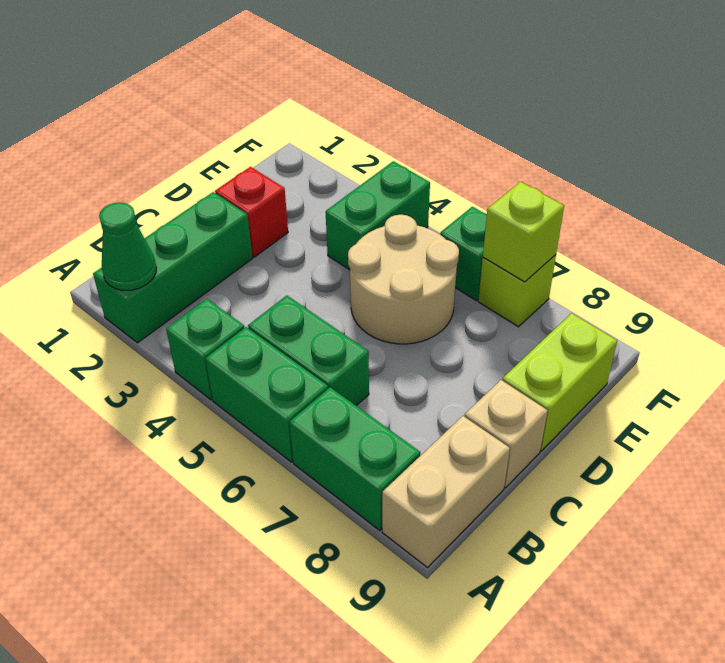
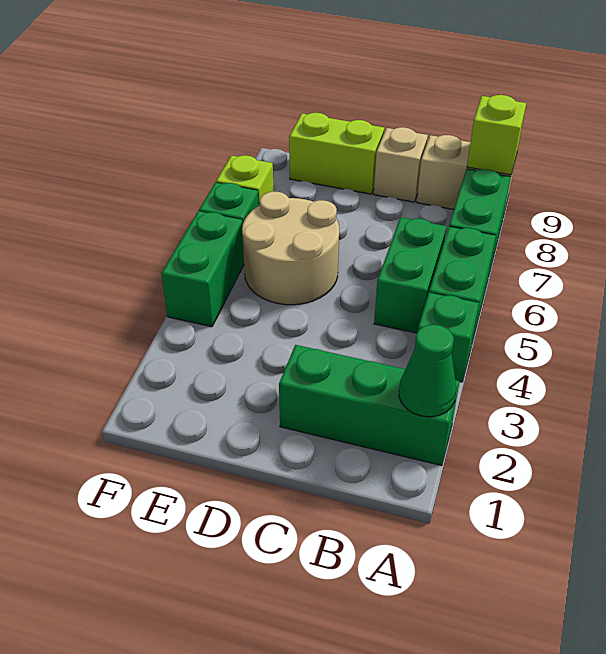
red 1x1 brick [215,167,288,257] -> none
green 1x2 brick [326,161,430,270] -> green 1x2 brick turned to [161,211,244,327]
lime 1x1 brick [483,182,564,282] -> lime 1x1 brick moved to [467,95,526,175]

